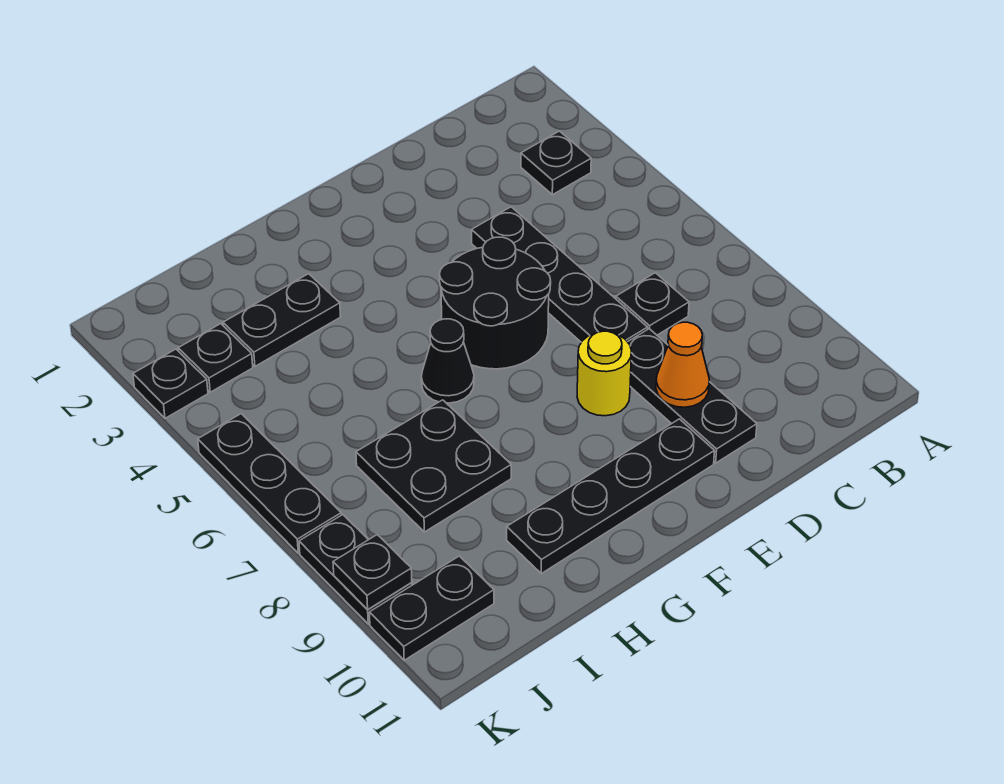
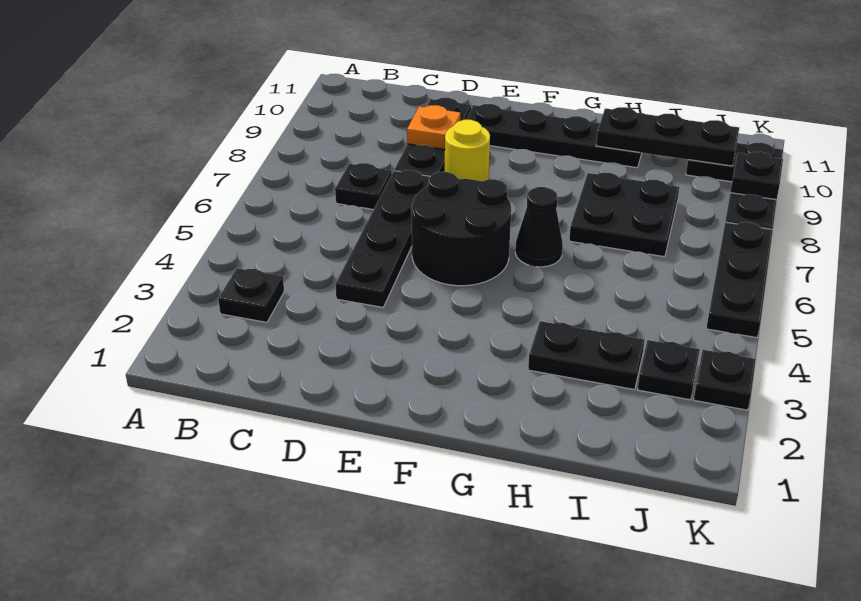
orange 1x1 cone [656,322,709,407] -> orange 1x1 plate [407,105,460,150]
none -> black 1x3 plate [596,107,739,166]

